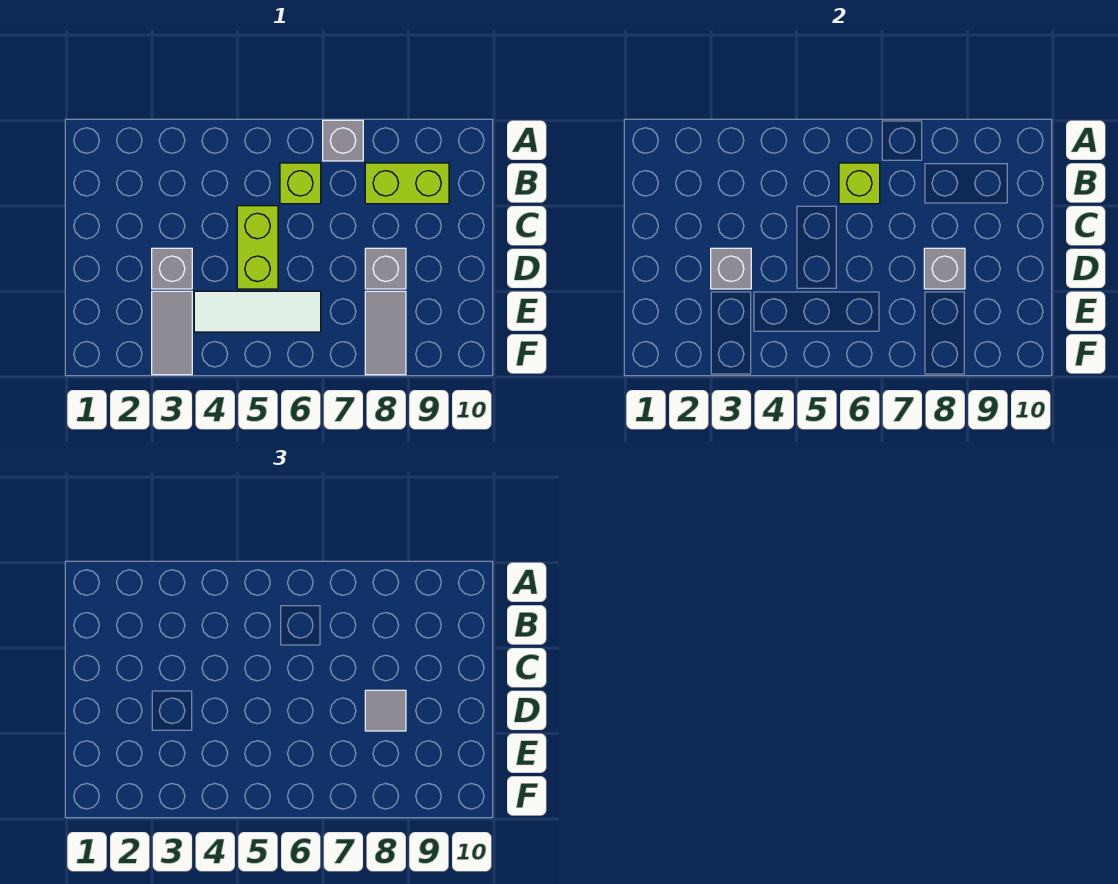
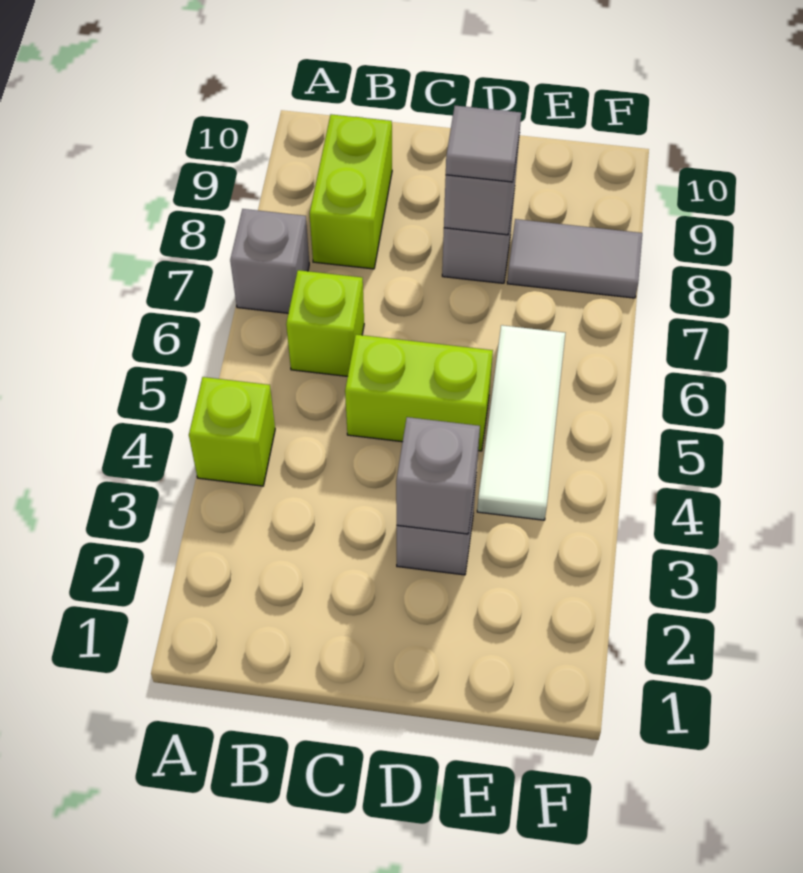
lime 1x1 brick [839,163,880,204] -> lime 1x1 brick moved to [189,377,275,486]
grey 1x2 tile [152,291,192,375] -> none

